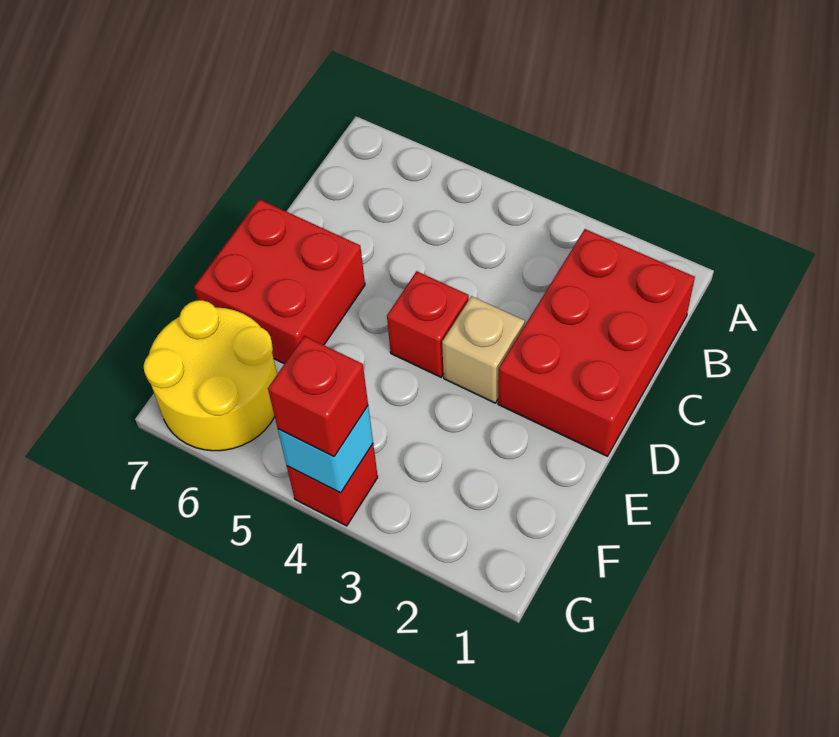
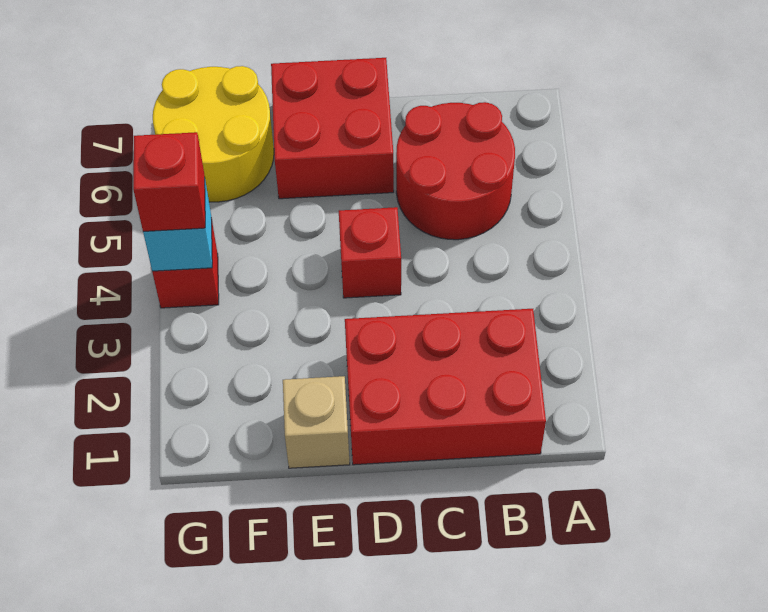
none -> red 2x2 round brick [396,102,515,240]
tan 1x1 brick [442,296,525,403] -> tan 1x1 brick moved to [283,376,350,468]

